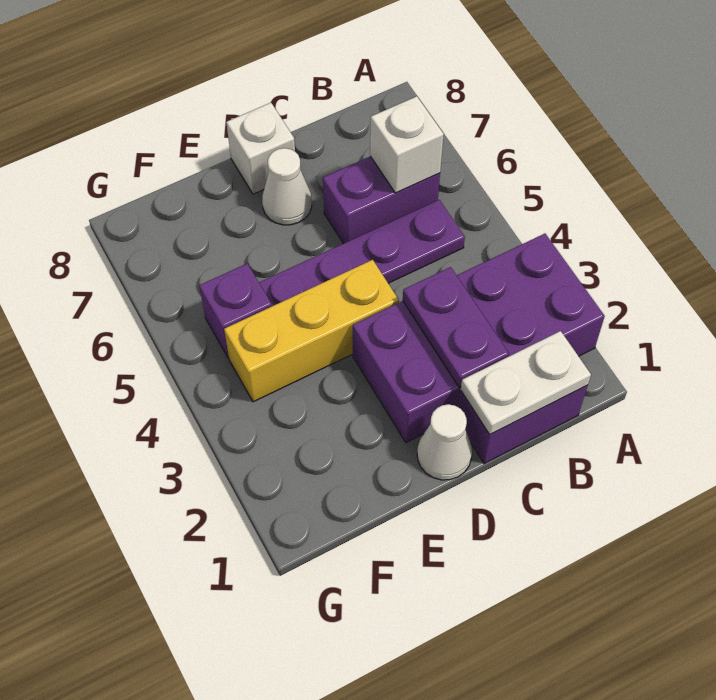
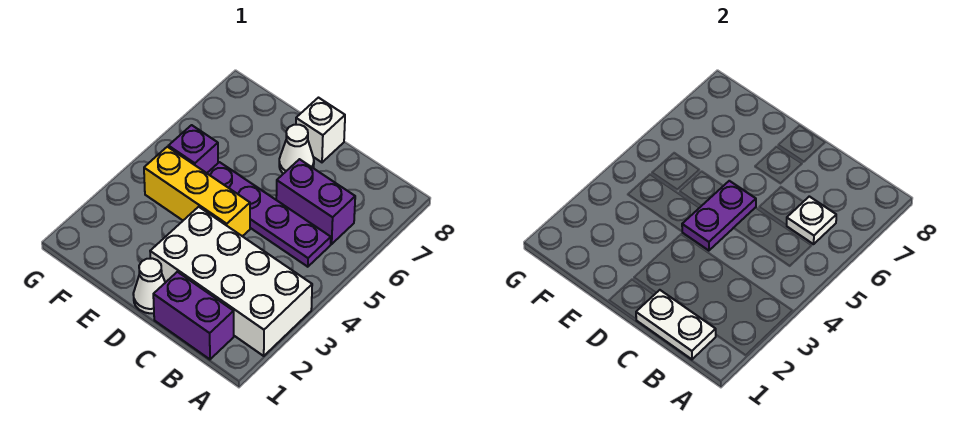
purple 2x4 brick [353,234,605,443] -> white 2x4 brick [150,207,312,356]
white 1x1 brick [370,96,444,193] -> white 1x1 plate [786,196,836,244]
purple 1x2 plate [403,267,509,388] -> purple 1x2 plate moved to [682,181,756,251]

